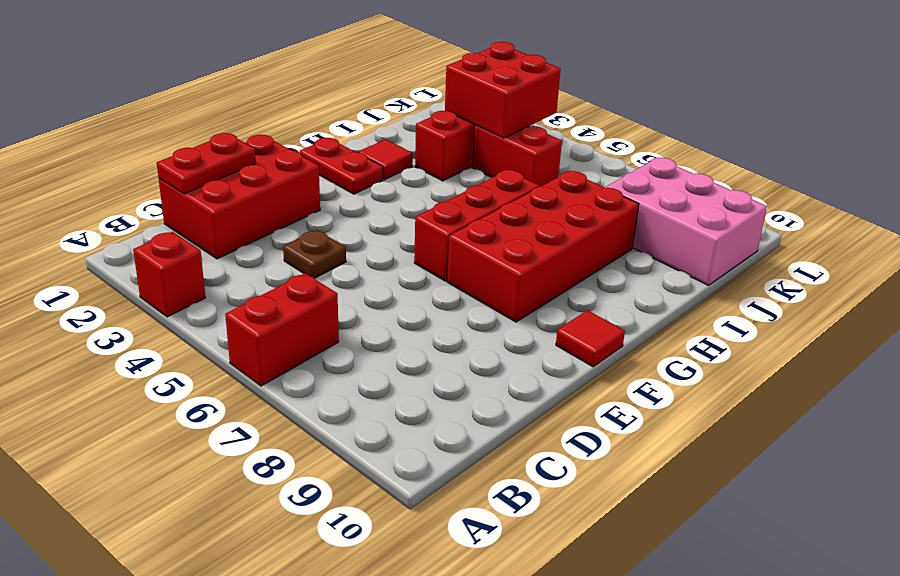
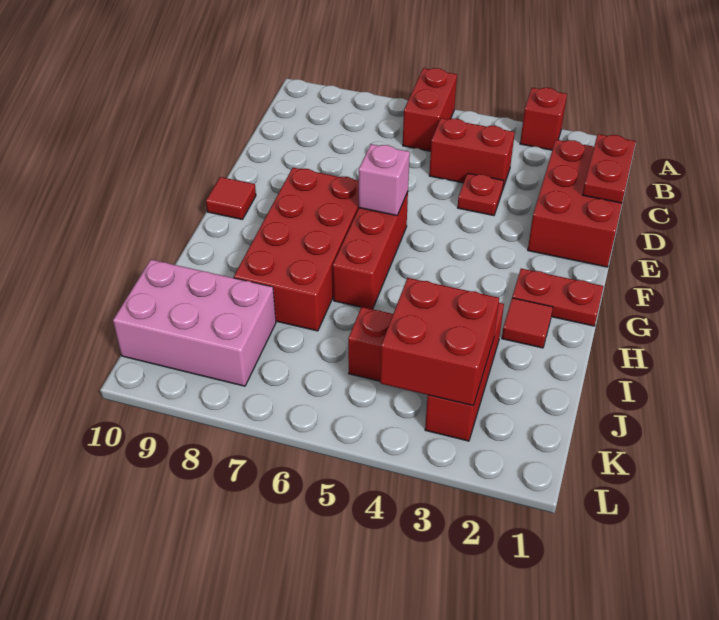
none -> red 1x2 brick [429,118,515,188]
brown 1x1 plate [283,230,346,278] -> red 1x1 plate [458,173,504,216]
none -> pink 1x1 brick [359,144,410,216]

